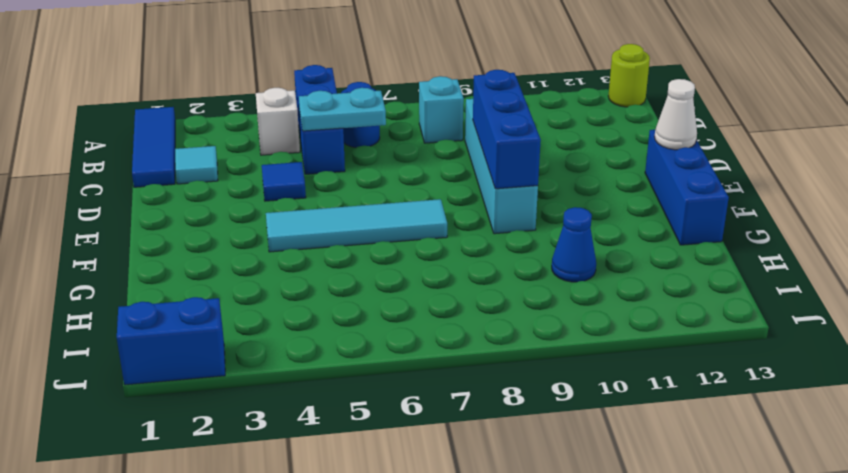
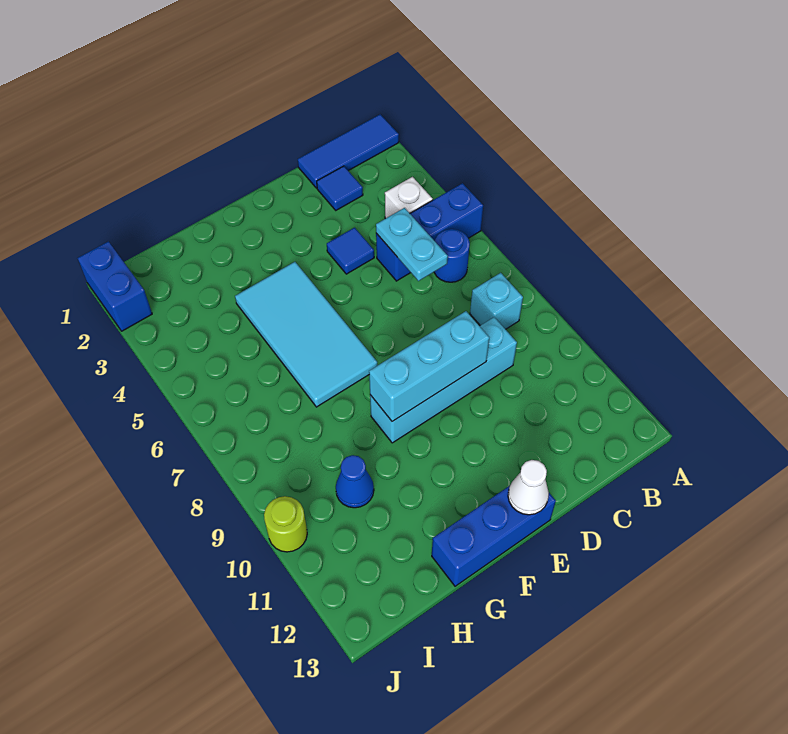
lime 1x1 round brick [608,44,650,107] -> lime 1x1 round brick moved to [264,496,307,552]
cyan 1x1 tile [175,146,218,184] -> blue 1x1 tile [317,166,363,210]
blue 1x3 brick [473,70,541,189] -> cyan 1x3 brick [369,311,489,422]
cyan 1x4 tile [266,199,447,252] -> cyan 2x4 tile [235,262,378,407]

